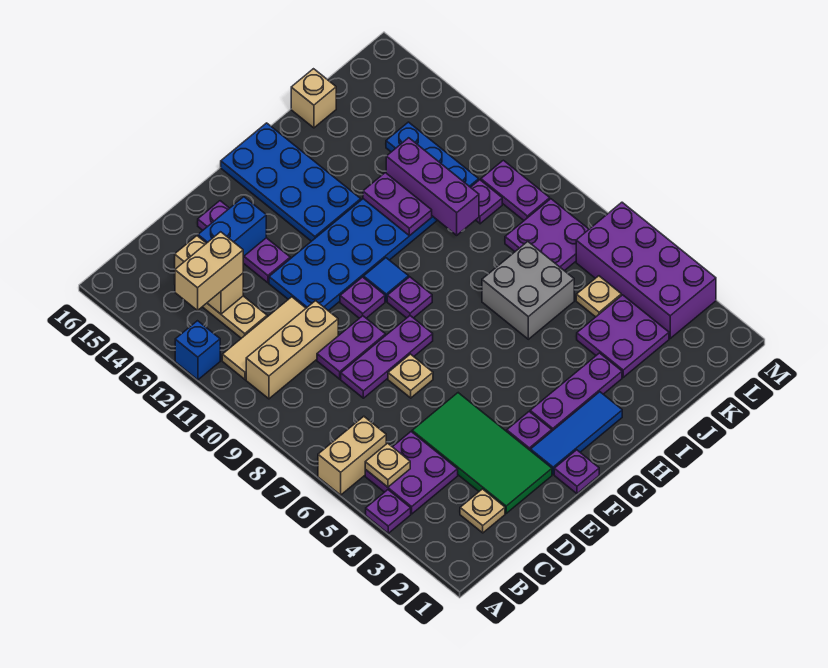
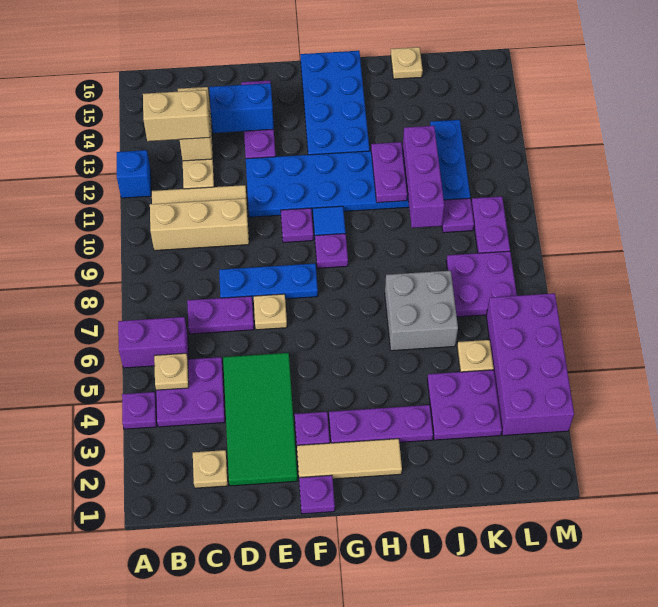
tan 1x2 brick [318,416,386,495] -> purple 1x2 brick [118,317,189,368]
purple 1x3 plate [341,316,433,398] -> blue 1x3 plate [219,264,318,301]
purple 1x2 plate [317,316,385,379] -> purple 1x2 plate moved to [187,296,254,334]
blue 1x3 tile [531,392,622,474] -> tan 1x3 tile [297,439,402,479]
tan 1x1 brick [291,69,336,128] -> tan 1x1 plate [391,47,423,79]

